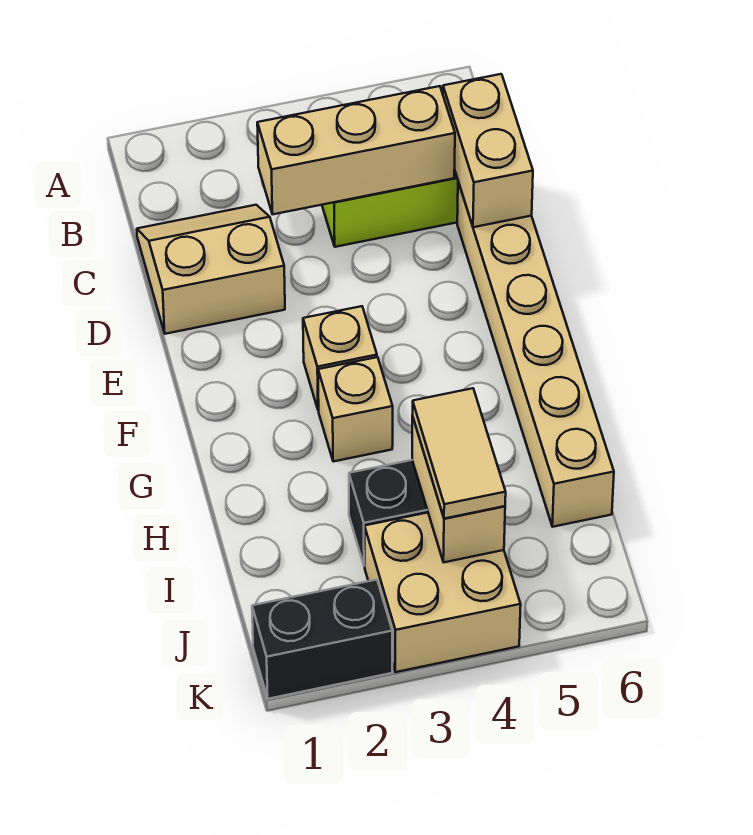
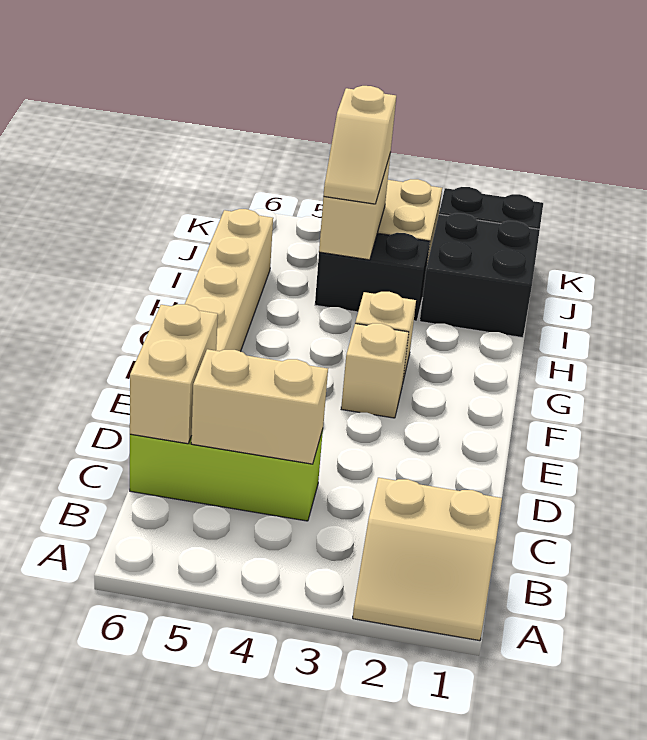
tan 2x2 slope [137,205,285,334] -> tan 2x2 slope moved to [353,478,502,641]
tan 1x3 brick [257,86,455,214] -> tan 1x2 brick [191,349,328,464]
none -> black 2x2 brick [420,213,540,338]
tan 1x2 tile [413,388,506,519] -> tan 1x2 slope [323,86,396,204]

